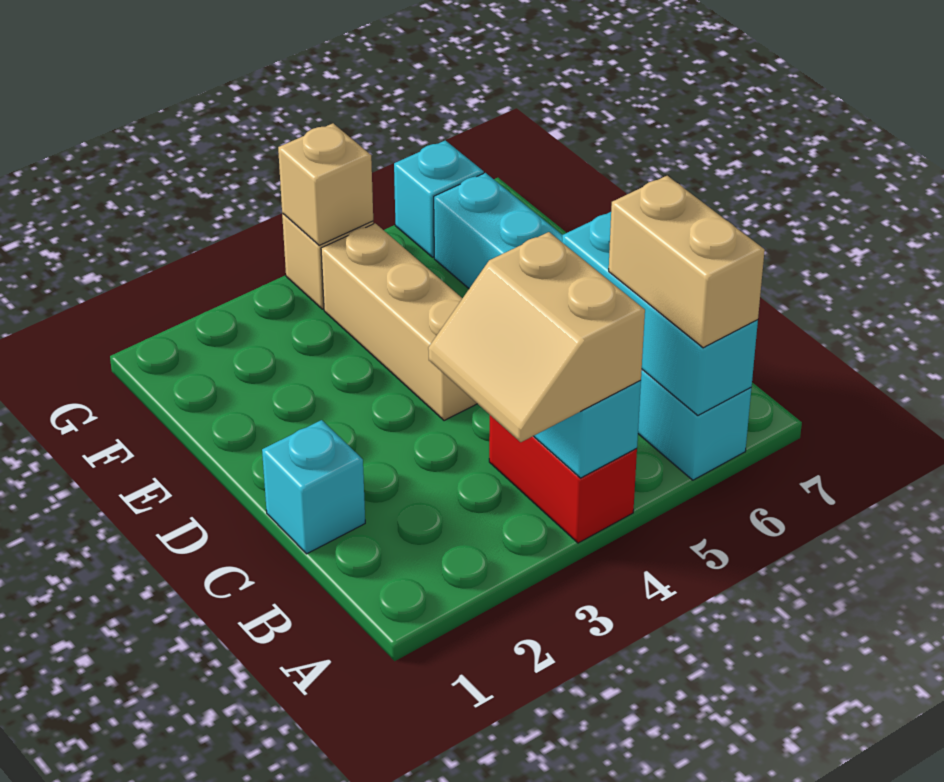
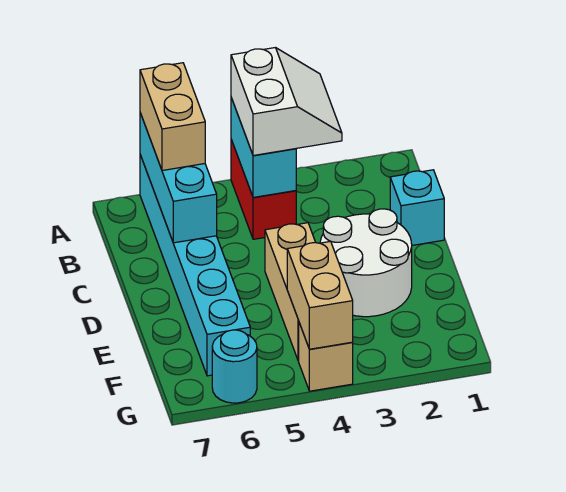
tan 2x2 slope [428,232,645,442] -> white 2x2 slope [231,48,342,156]
none -> white 2x2 round brick [320,209,412,317]
tan 1x1 brick [278,123,373,245] -> tan 1x2 brick [287,241,353,349]
cyan 1x1 brick [394,140,484,257] -> cyan 1x1 round brick [212,330,257,403]

